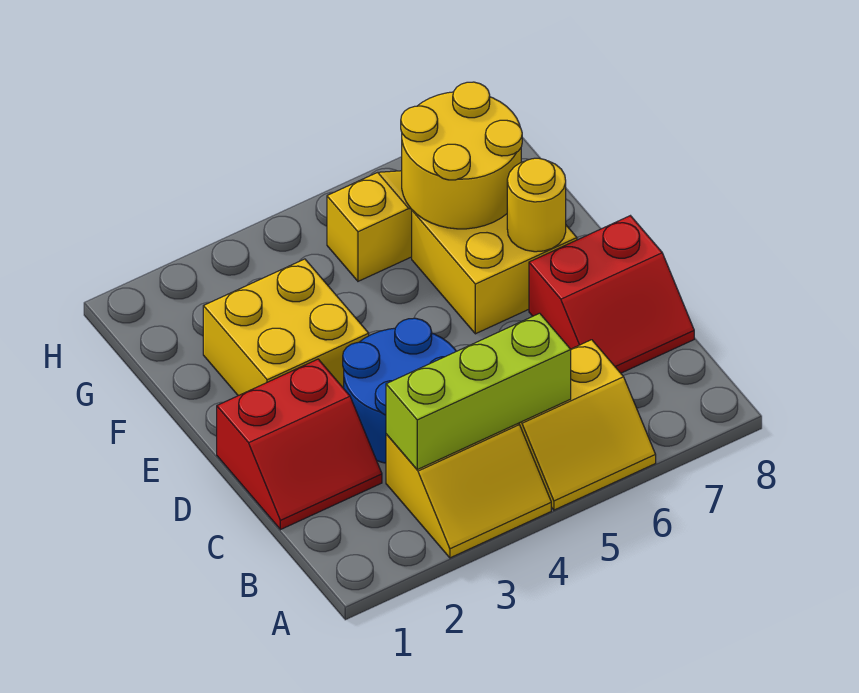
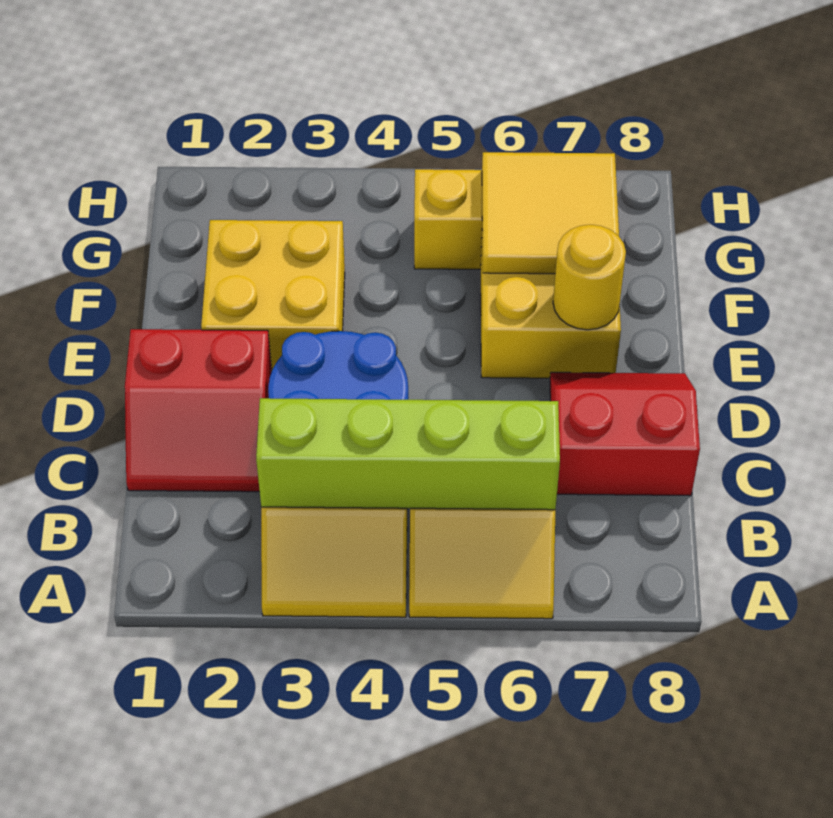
lime 1x3 brick [386,313,571,470] -> lime 1x4 brick [256,398,560,510]
red 2x2 slope [529,216,694,373] -> red 2x2 slope turned to [550,372,700,496]
yellow 2x2 round brick [401,82,522,229] -> yellow 2x2 tile [482,152,619,274]

